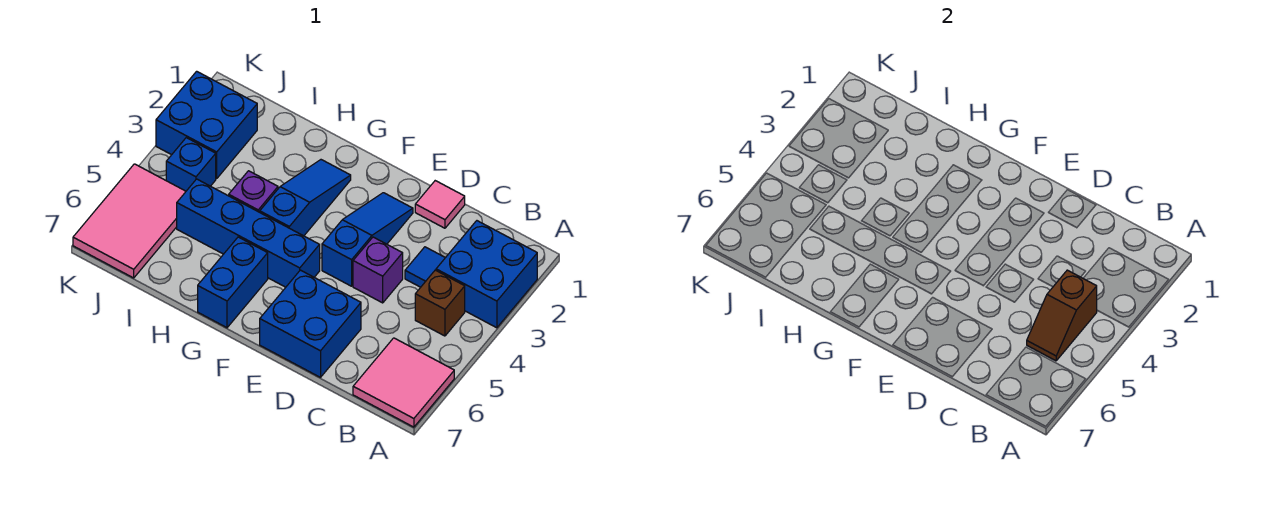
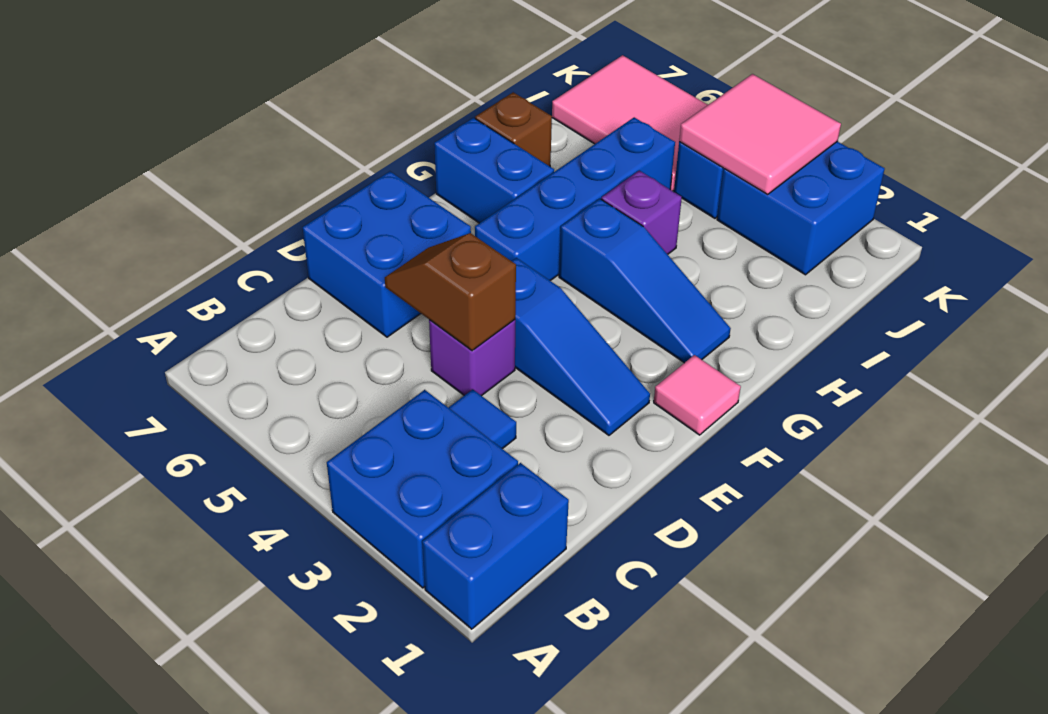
none -> blue 1x2 brick [422,463,569,629]
pink 2x2 tile [353,338,454,427] -> pink 2x2 tile moved to [679,74,841,194]
brown 1x1 brick [415,270,465,336] -> brown 1x1 brick moved to [475,92,552,166]
brown 1x2 slope [1027,270,1097,361] -> brown 1x2 slope moved to [385,233,516,351]
pink 1x1 tile [415,181,465,228] -> pink 1x1 tile moved to [654,355,741,435]

